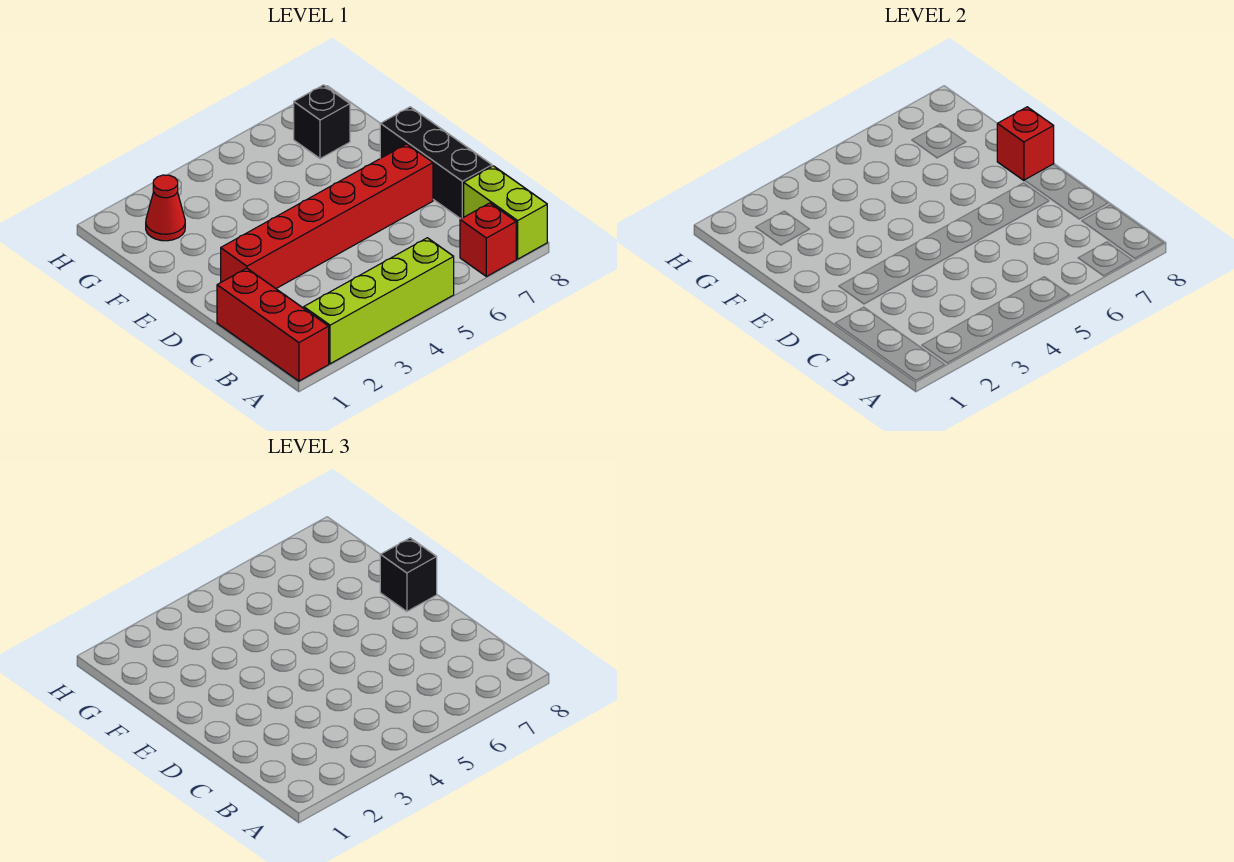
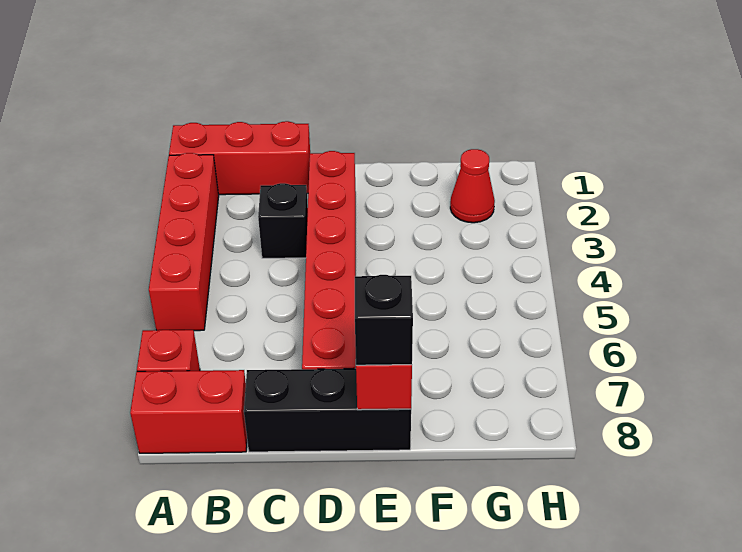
lime 1x4 brick [304,238,454,364] -> red 1x4 brick [149,153,219,331]
lime 1x2 brick [464,166,547,259] -> red 1x2 brick [130,370,247,453]
black 1x1 brick [294,85,350,159] -> black 1x1 brick moved to [258,183,308,258]

